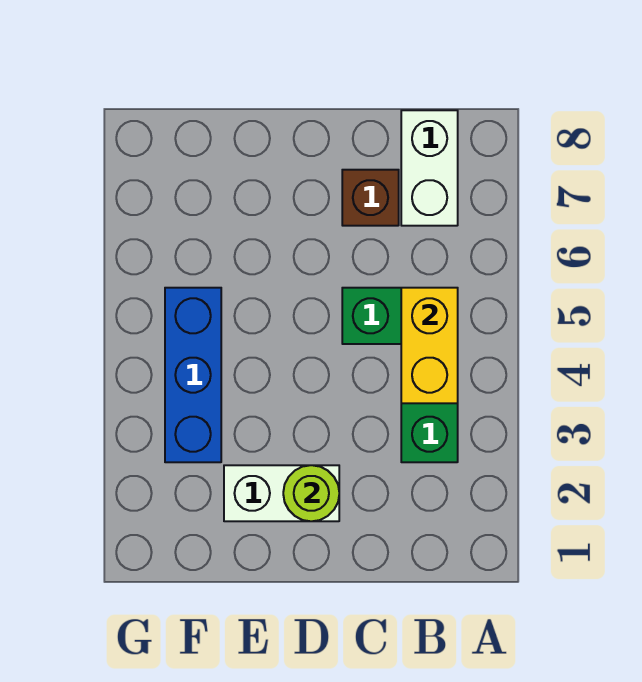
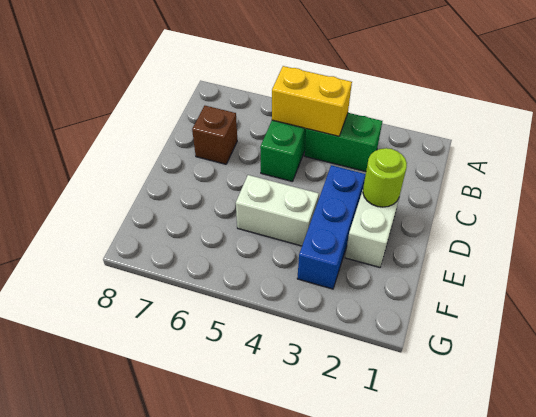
white 1x2 brick [401,110,458,226] -> white 1x2 brick moved to [236,175,319,246]
blue 1x3 brick [165,288,221,462] -> blue 1x3 brick turned to [297,165,366,289]

